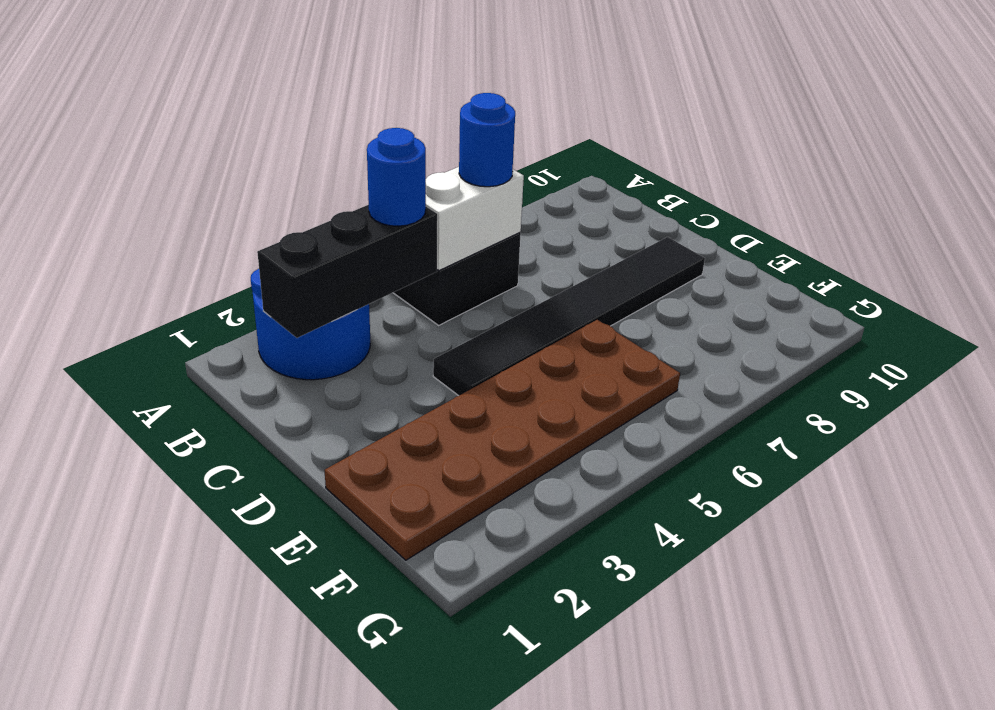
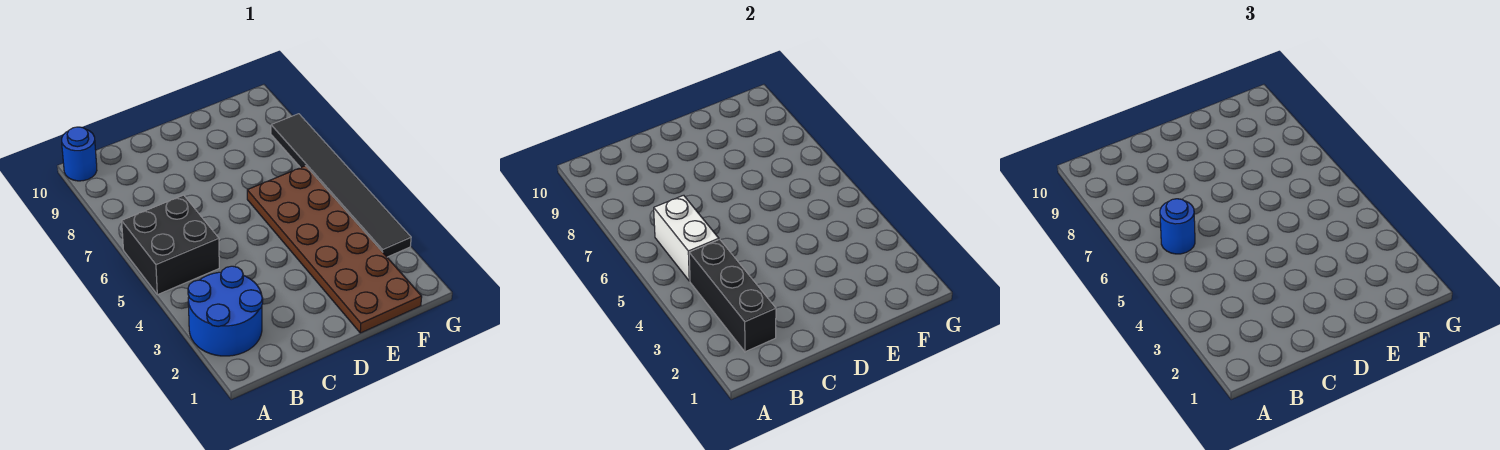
blue 1x1 round brick [367,128,426,226] -> blue 1x1 round brick moved to [62,127,97,181]
black 1x6 tile [433,237,705,396] -> black 1x6 tile moved to [271,114,411,257]

